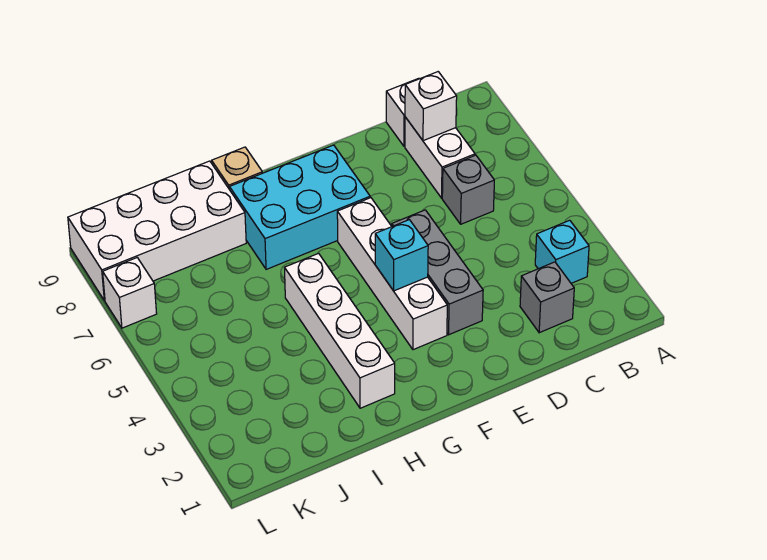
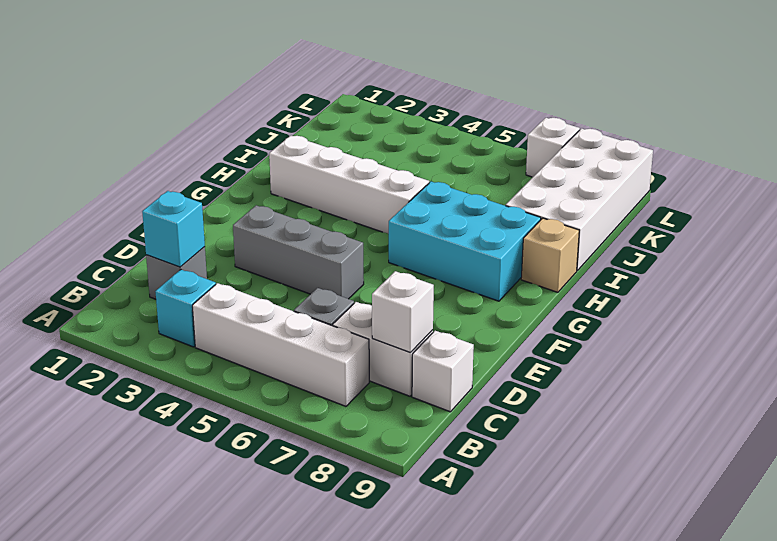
white 1x4 brick [337,198,447,350] -> white 1x4 brick moved to [192,283,369,406]
cyan 1x1 brick [375,220,428,291] -> cyan 1x1 brick moved to [142,191,205,267]
cyan 2x3 brick [230,145,370,269] -> cyan 2x3 brick turned to [389,181,541,301]

